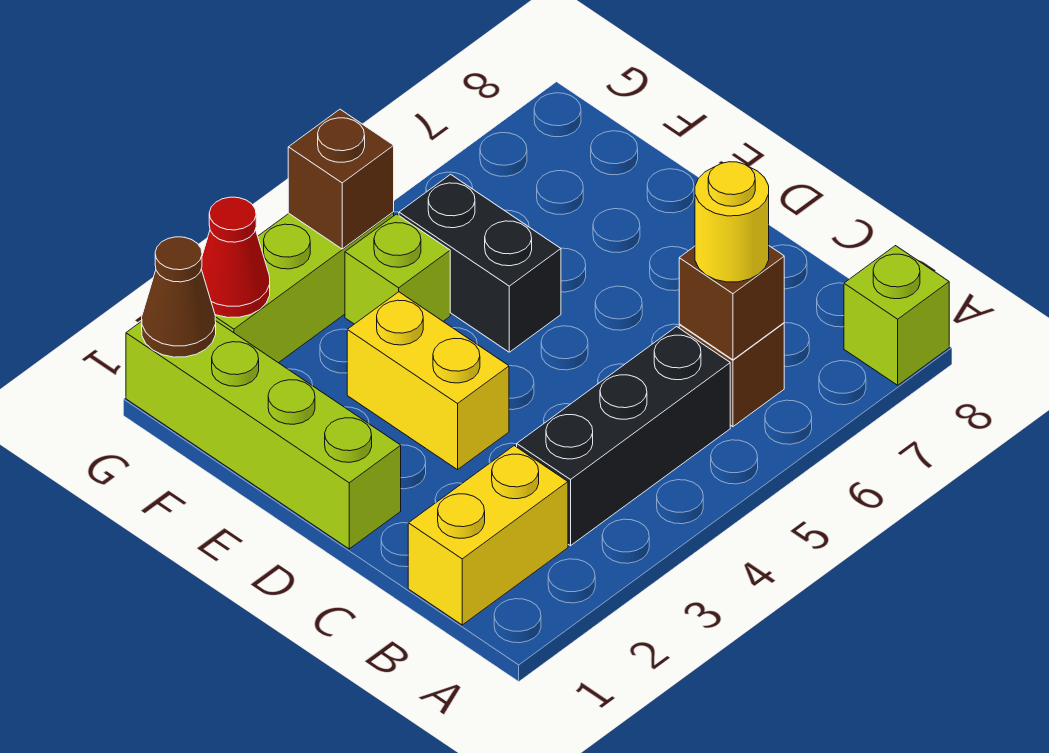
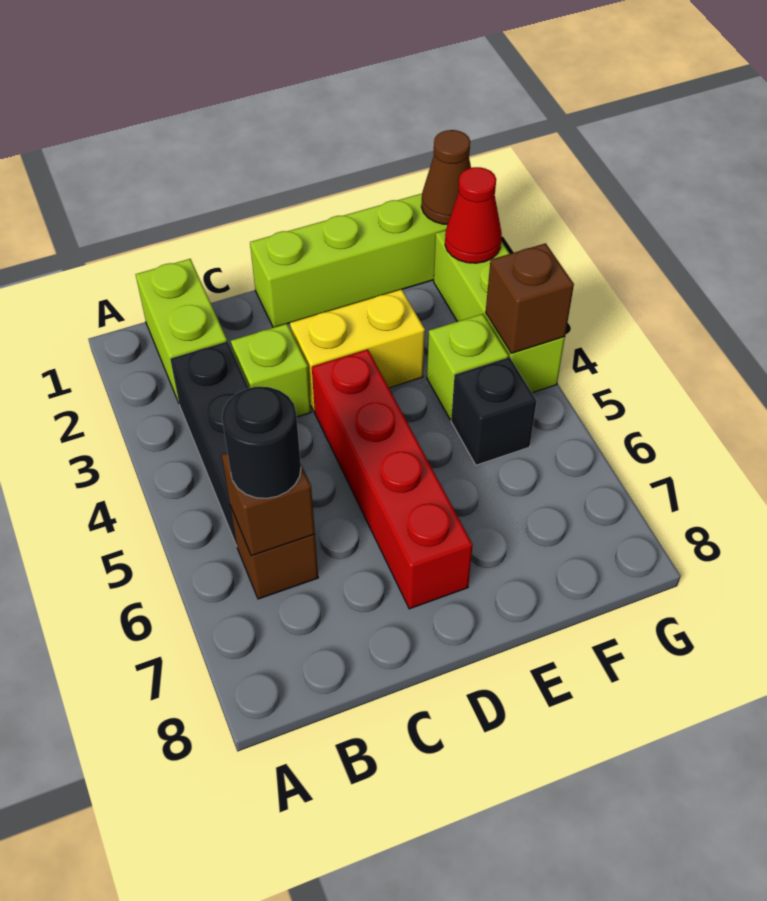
lime 1x1 brick [844,246,949,385] -> lime 1x1 brick moved to [231,324,311,417]
yellow 1x2 brick [408,446,568,625] -> lime 1x2 brick [136,259,227,403]
yellow 1x1 round brick [695,162,769,282] -> black 1x1 round brick [222,387,301,498]
none -> red 1x4 brick [312,349,473,609]
black 1x2 brick [399,174,561,352] -> black 1x1 brick [451,357,537,465]

